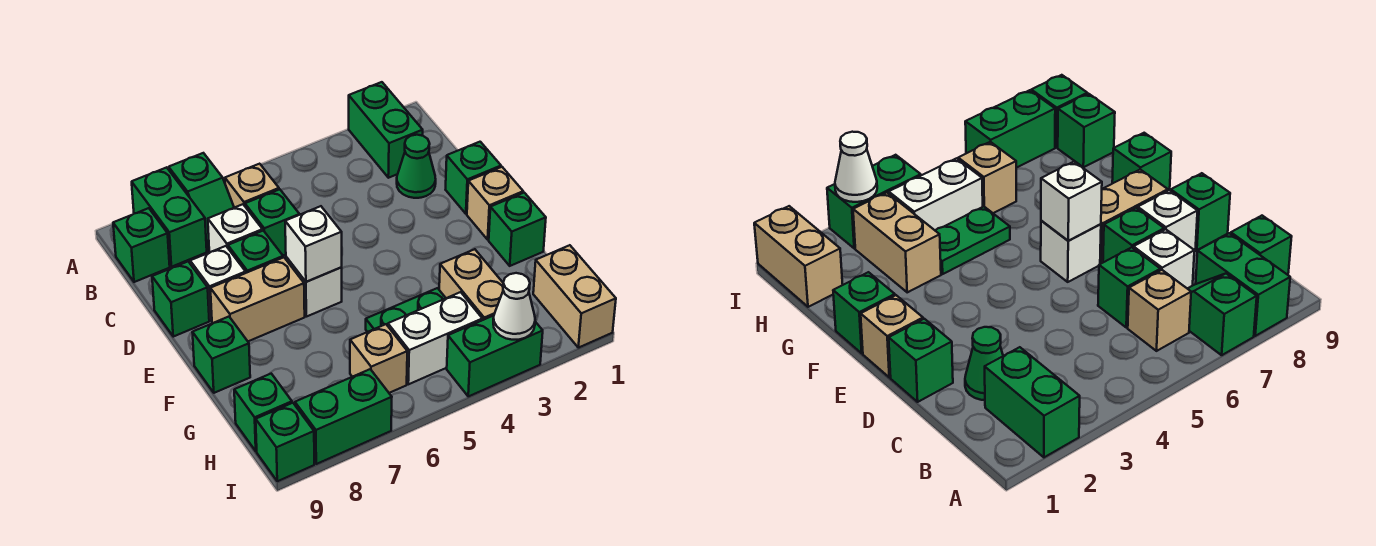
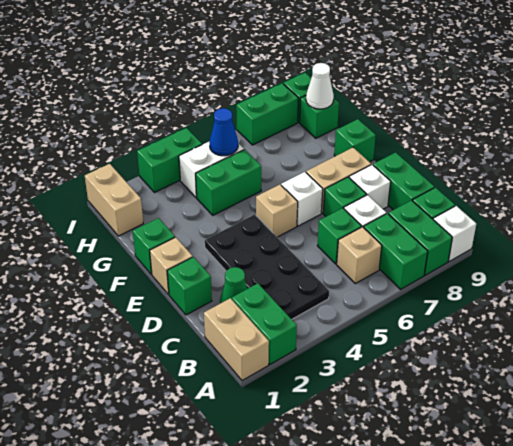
green 1x2 slope [169,153,234,252] -> green 1x2 brick [364,213,428,289]
none -> black 2x4 plate [205,214,329,319]
green 1x1 brick [152,262,209,337] -> green 1x2 brick [373,152,434,210]
white 1x1 brick [285,206,342,282] -> white 1x1 brick moved to [433,206,476,261]
tan 1x2 brick [439,249,503,320] -> tan 1x2 brick moved to [204,298,269,381]
green 1x2 plate [366,288,446,332] -> green 1x2 brick [196,149,261,215]
none -> blue 1x1 cone [209,108,238,156]
tan 1x1 brick [350,324,407,393] -> tan 1x1 brick moved to [256,185,298,237]
white 1x1 cone [493,273,535,340] -> white 1x1 cone moved to [306,63,334,109]

